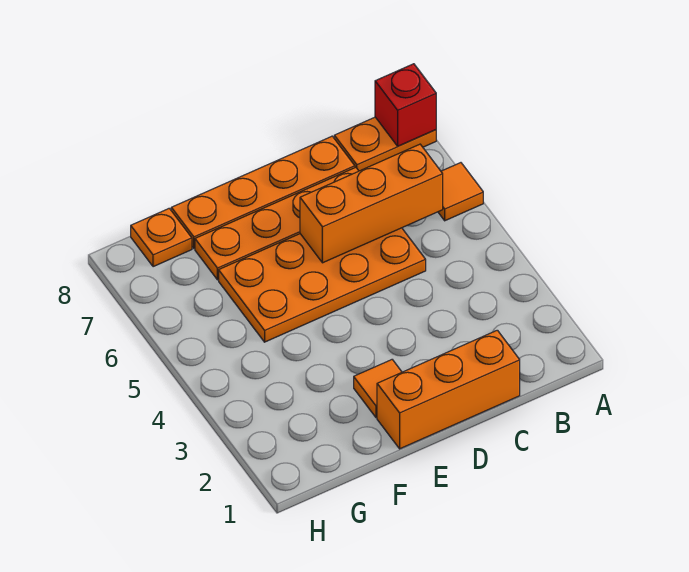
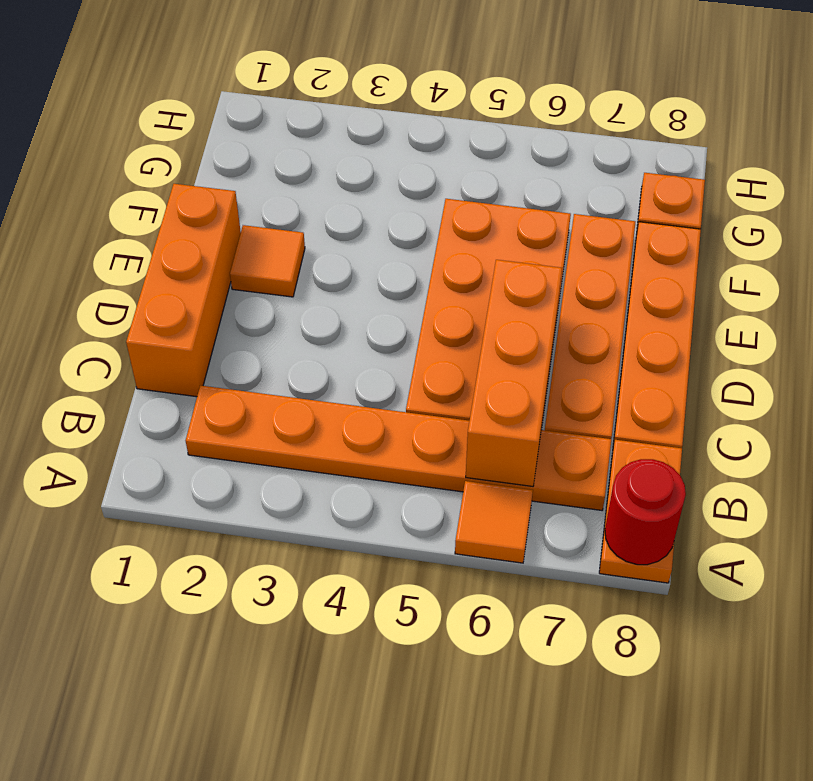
red 1x1 brick [375,64,436,146] -> red 1x1 round brick [605,459,686,565]
none -> orange 1x6 plate [186,385,611,510]

